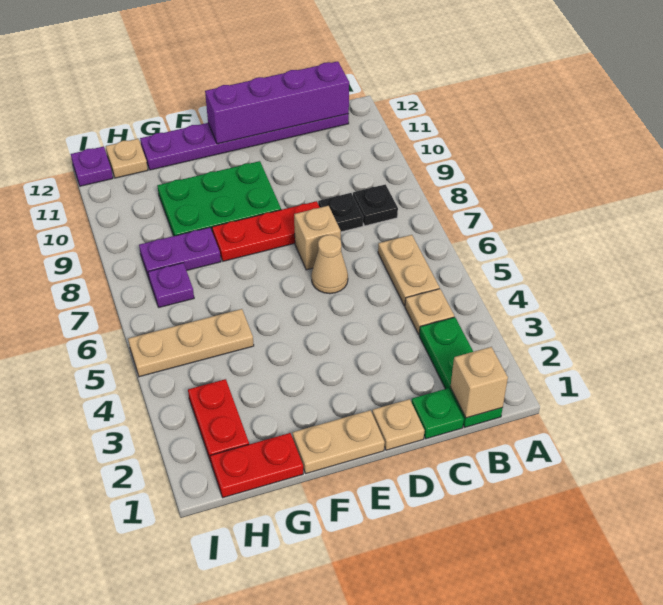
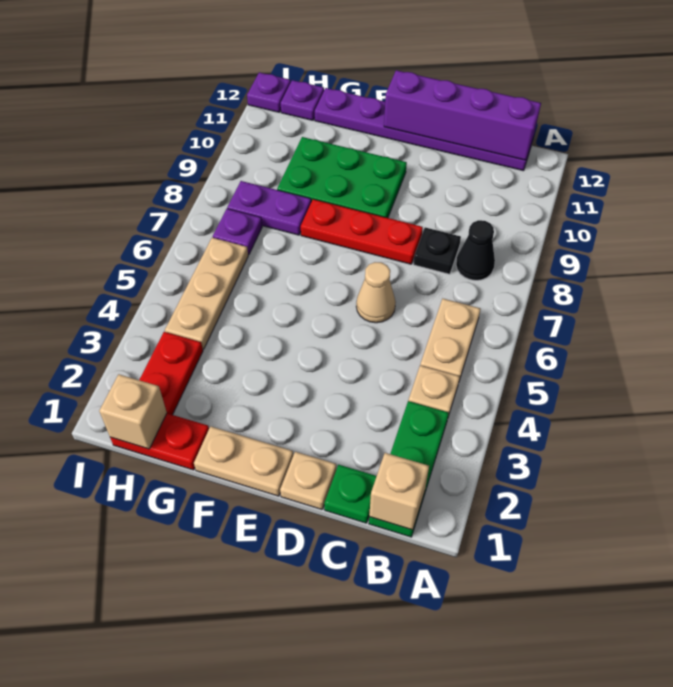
black 1x1 plate [353,184,398,226] -> black 1x1 cone [456,220,495,280]
tan 1x1 brick [294,206,341,270] -> tan 1x1 brick moved to [99,374,167,449]
tan 1x3 plate [128,309,254,377] -> tan 1x3 plate turned to [165,238,248,349]
tan 1x1 plate [106,139,148,178] -> purple 1x1 plate [281,80,324,120]

